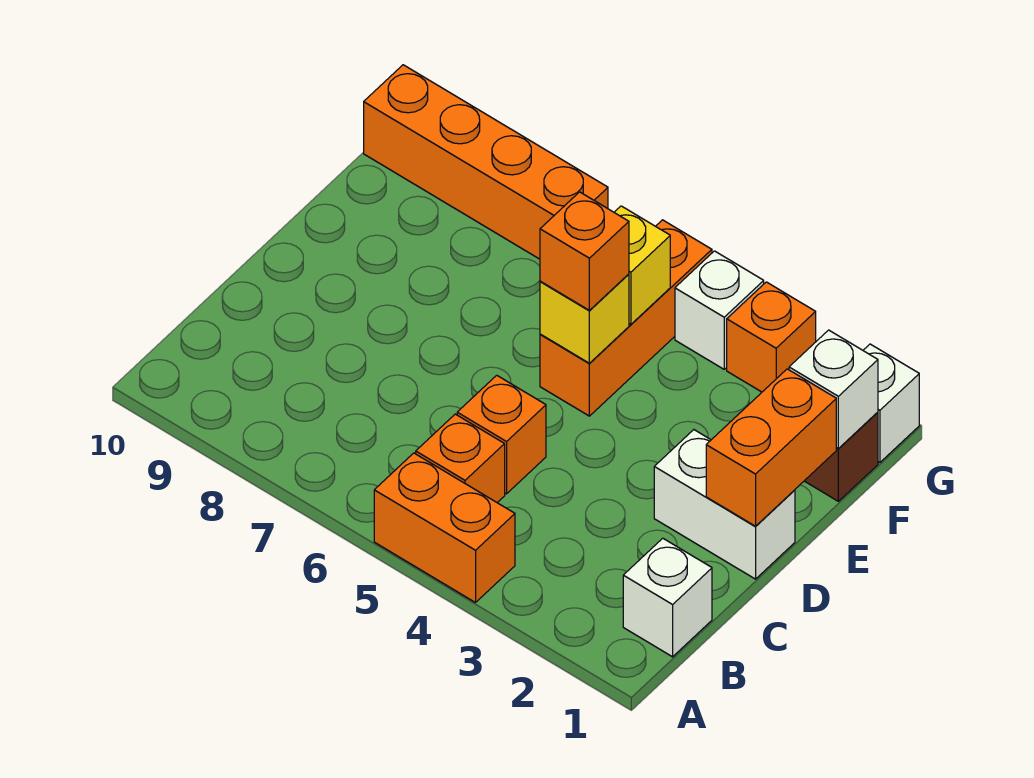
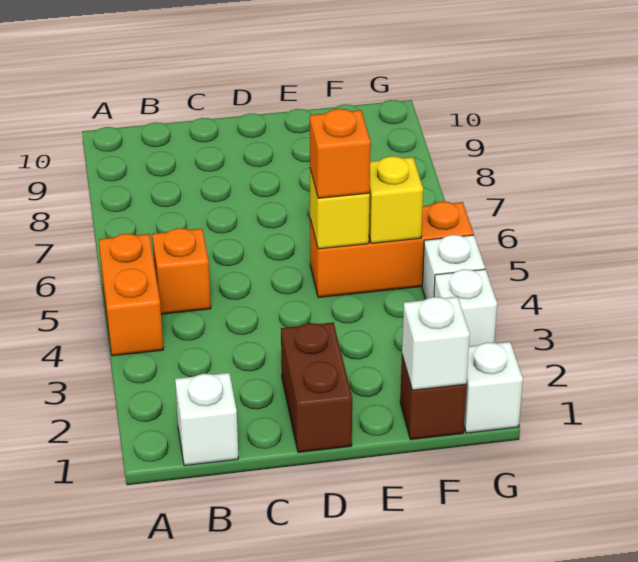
orange 1x1 brick [457,375,546,494] -> none
white 1x2 brick [654,430,795,579] -> brown 1x2 brick [281,323,352,453]
orange 1x2 brick [706,369,836,526] -> none
orange 1x1 brick [727,282,816,392] -> white 1x1 brick [434,269,497,346]
orange 1x4 brick [364,65,608,259] -> none

